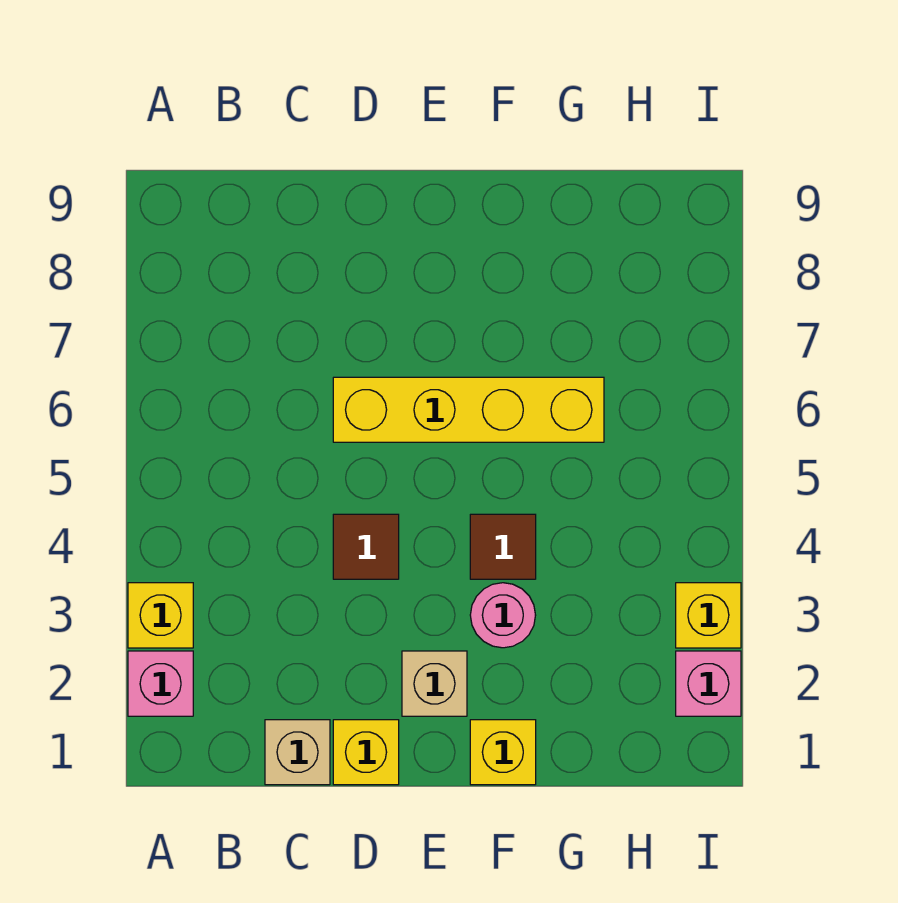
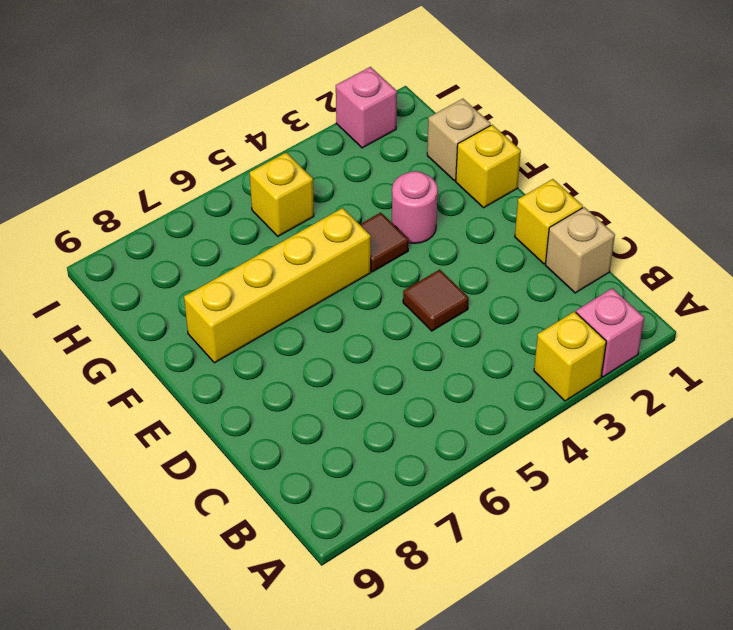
yellow 1x4 brick [333,377,604,442] -> yellow 1x4 brick turned to [184,208,371,363]
tan 1x1 brick [402,651,467,716] -> tan 1x1 brick moved to [427,99,491,181]
yellow 1x1 brick [676,583,741,648] -> yellow 1x1 brick moved to [249,153,314,236]

